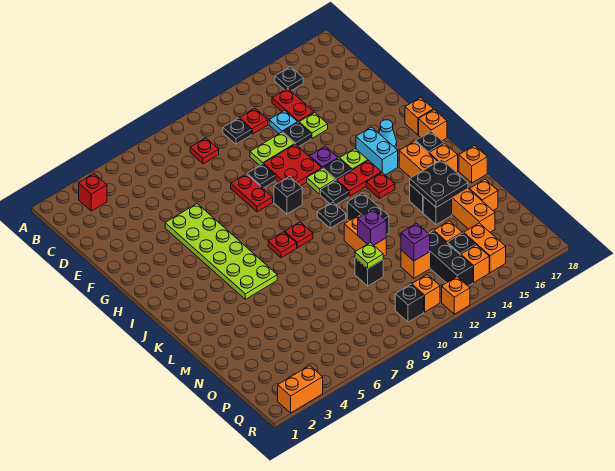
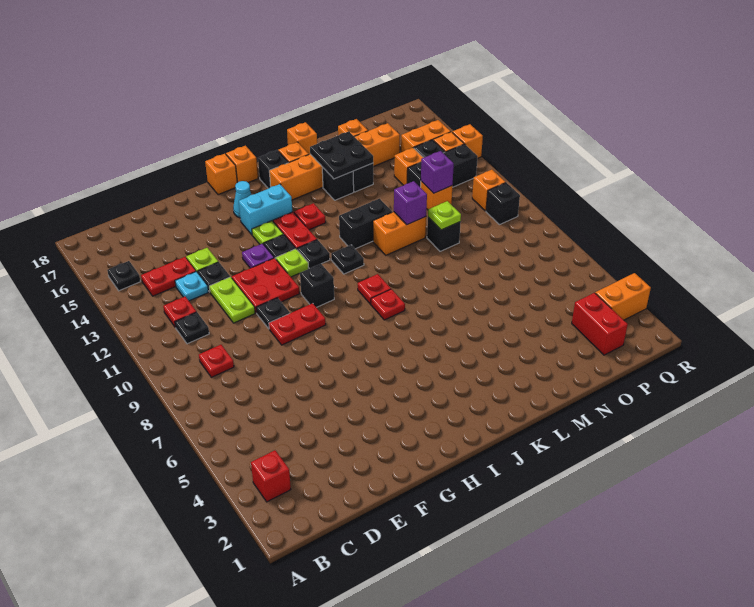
lime 2x6 plate [165,204,277,299] -> none
none -> red 1x2 brick [572,293,628,355]
orange 1x2 brick [278,366,323,413] -> orange 1x2 brick turned to [595,273,651,320]
orange 1x1 brick [442,277,470,314] -> orange 1x1 brick moved to [452,124,483,158]

